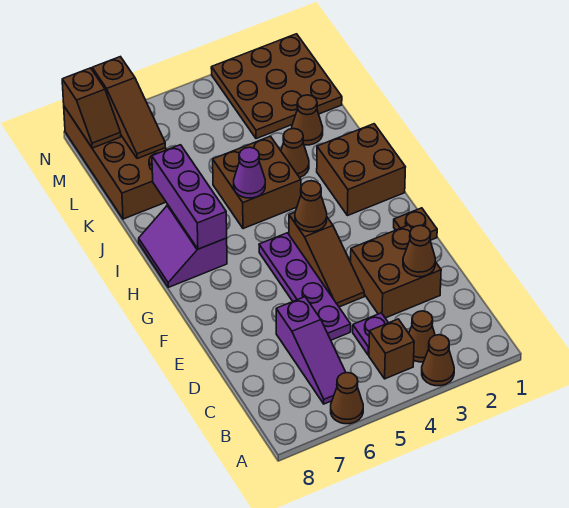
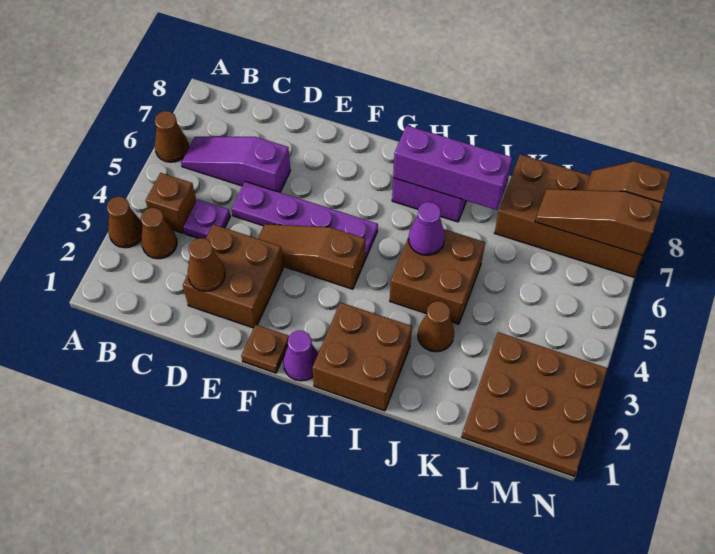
none -> purple 1x1 cone [283,330,318,381]
brown 1x1 cone [295,181,327,232] -> none
brown 1x1 cone [292,95,323,145] -> none

